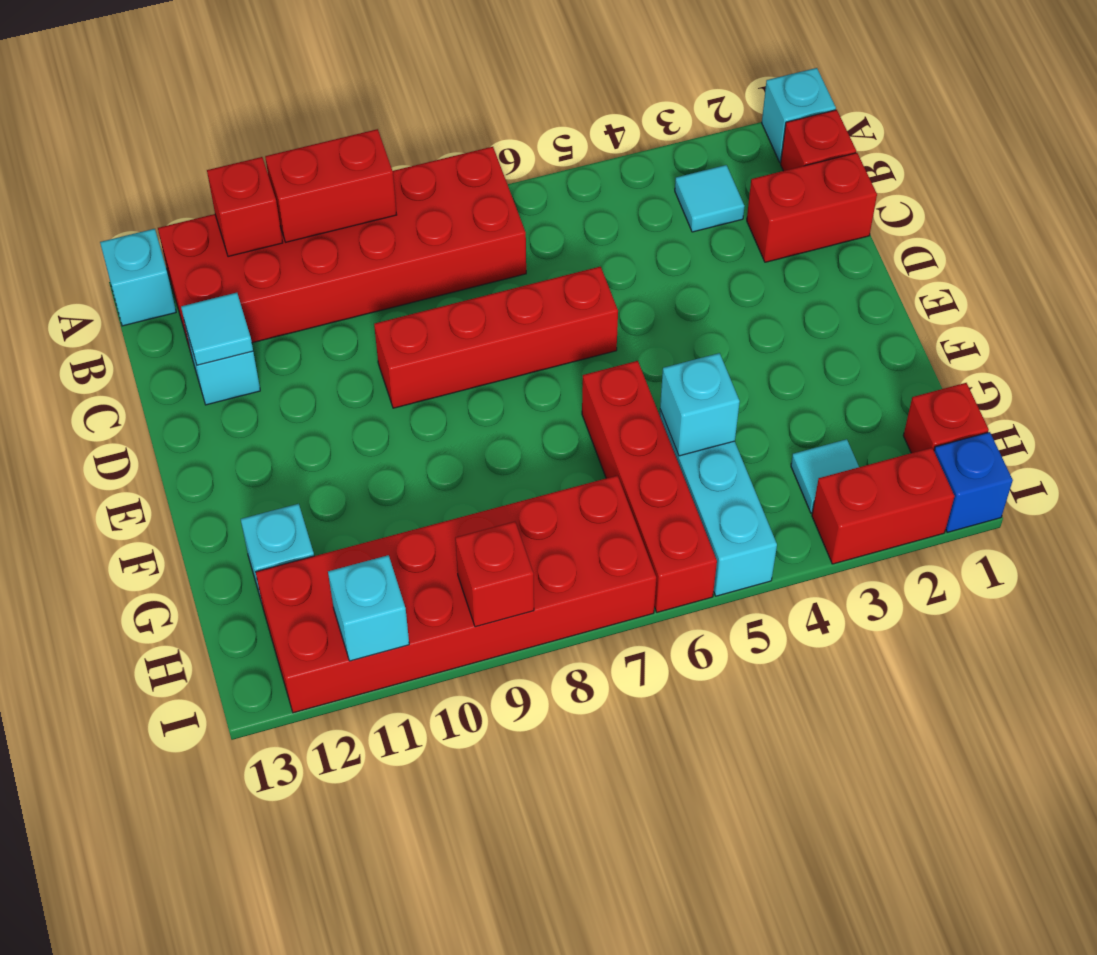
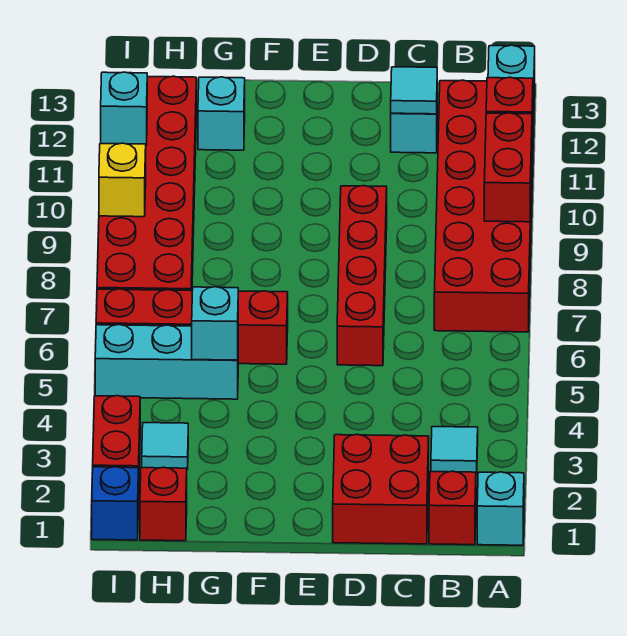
red 1x2 brick [747,153,877,262] -> red 2x2 brick [333,434,429,544]
red 1x1 brick [455,522,534,627] -> yellow 1x1 brick [99,143,146,217]

